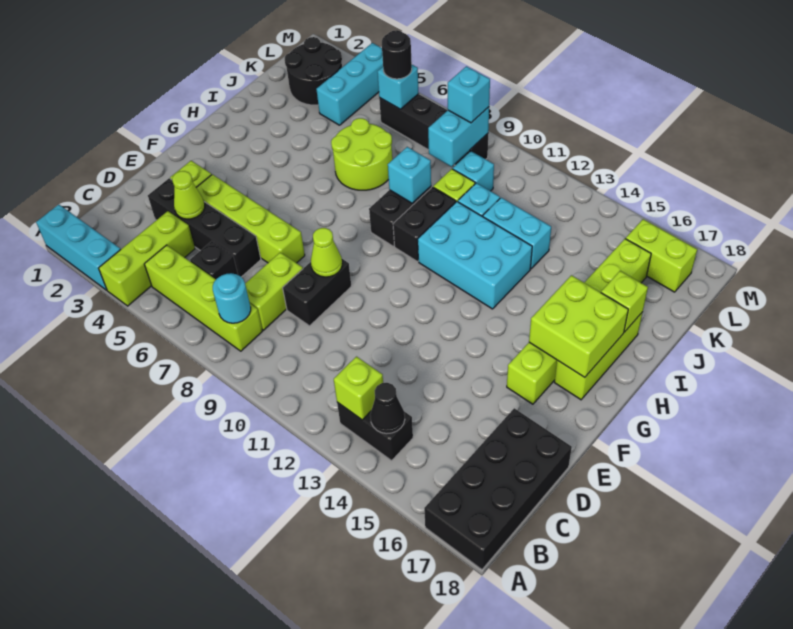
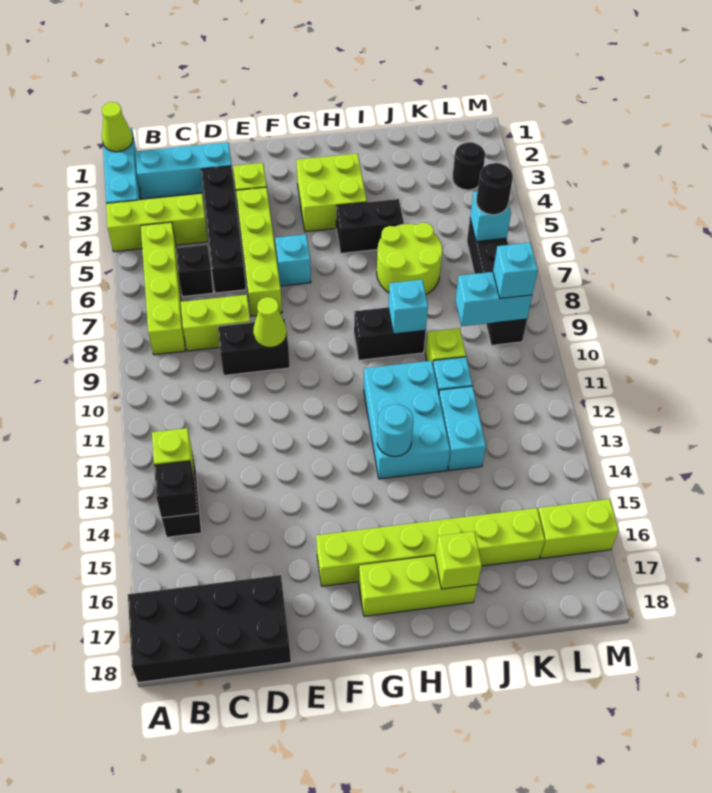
cyan 1x1 round brick [213,273,251,323] -> cyan 1x1 round brick moved to [377,404,414,456]
black 1x1 cone [370,383,405,434] -> black 1x1 brick [154,461,198,518]
lime 1x1 cone [172,171,205,219] -> lime 1x1 cone moved to [102,102,133,152]
lime 2x2 brick [529,275,628,377] -> lime 2x2 brick moved to [297,154,367,232]
black 1x2 brick [393,187,456,262] -> black 1x2 brick moved to [336,199,404,253]
black 2x2 round brick [285,37,342,105] -> black 1x1 round brick [453,142,485,190]
cyan 1x3 brick [316,43,383,125] -> cyan 1x3 brick moved to [135,142,231,199]
cyan 1x1 brick [453,151,494,191] -> cyan 1x1 brick moved to [275,234,311,286]
lime 1x2 brick [626,219,697,292] -> lime 1x2 brick turned to [538,499,619,559]

